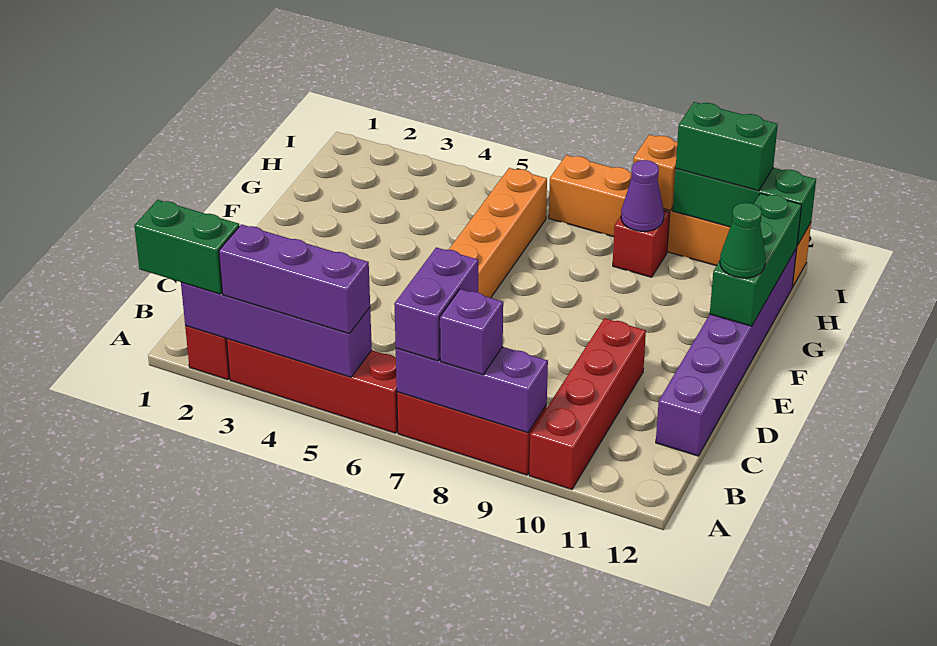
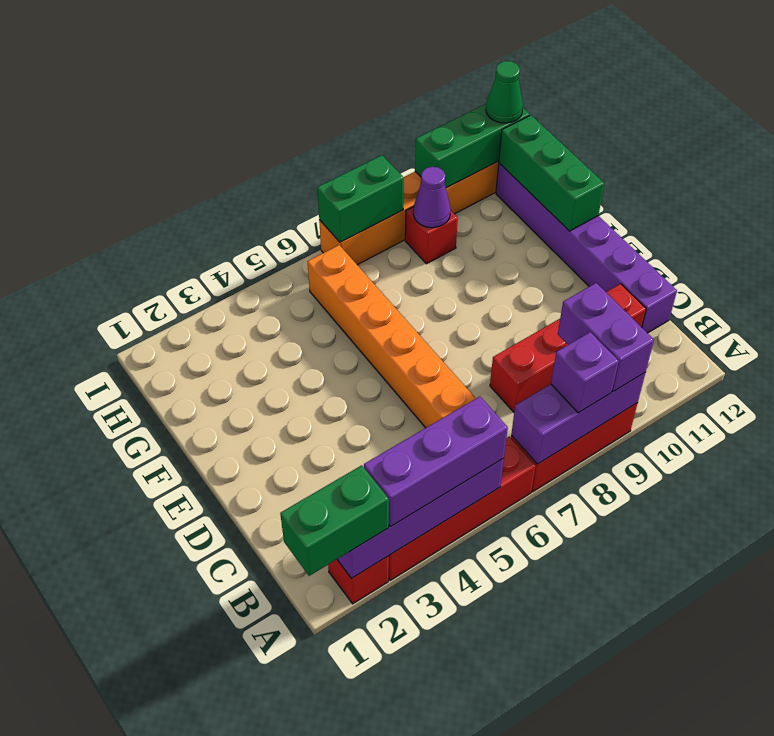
purple 1x2 brick [394,247,478,361] -> purple 1x2 brick moved to [558,283,654,392]
red 1x4 brick [529,318,646,489] -> red 1x4 brick turned to [490,284,646,412]
green 1x1 cone [720,203,766,278] -> green 1x1 cone moved to [486,61,523,123]
orange 1x1 brick [633,135,677,210] -> none
green 1x2 brick [676,102,778,191] -> green 1x2 brick moved to [317,155,404,242]

